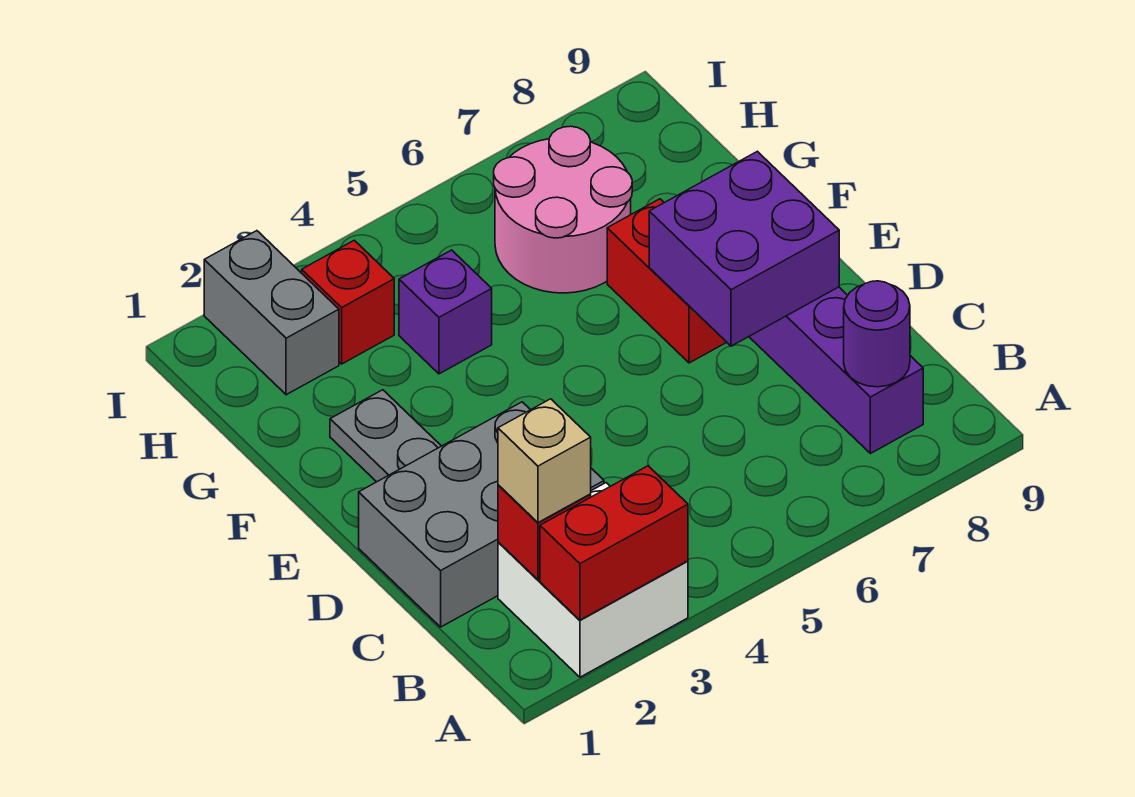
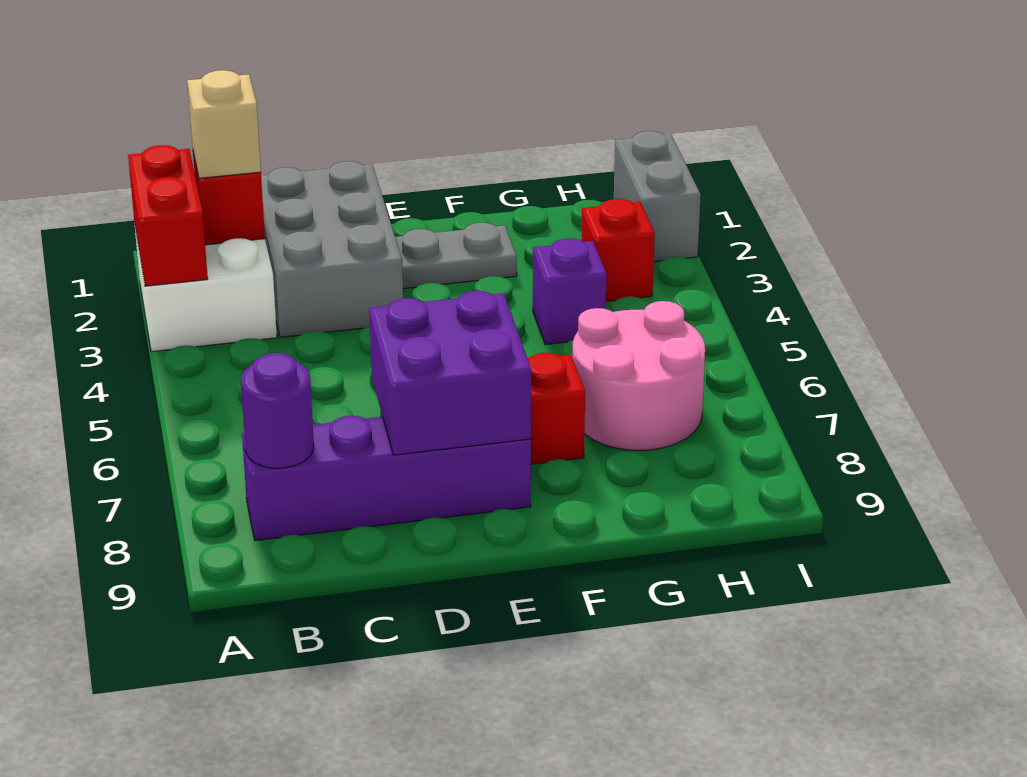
grey 1x2 brick [204,231,339,395] -> grey 1x2 brick turned to [614,131,701,262]

